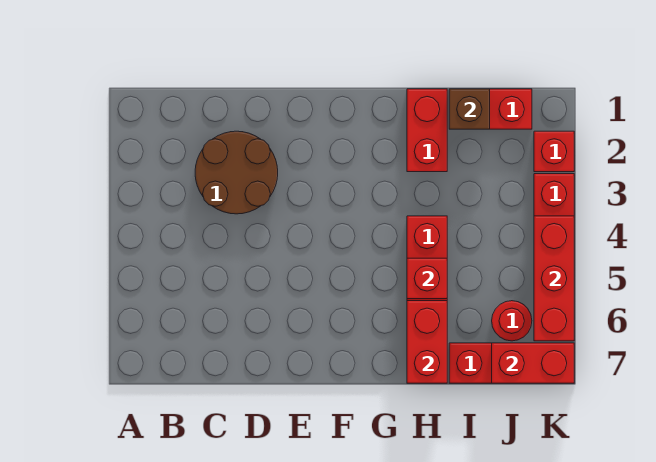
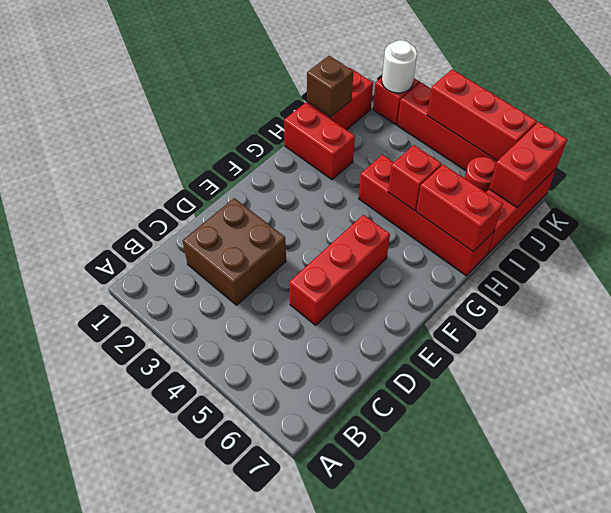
brown 2x2 round brick [195,131,278,214] -> brown 2x2 brick [183,198,286,305]
none -> red 1x3 brick [289,215,390,325]
none -> white 1x1 round brick [382,40,417,93]

